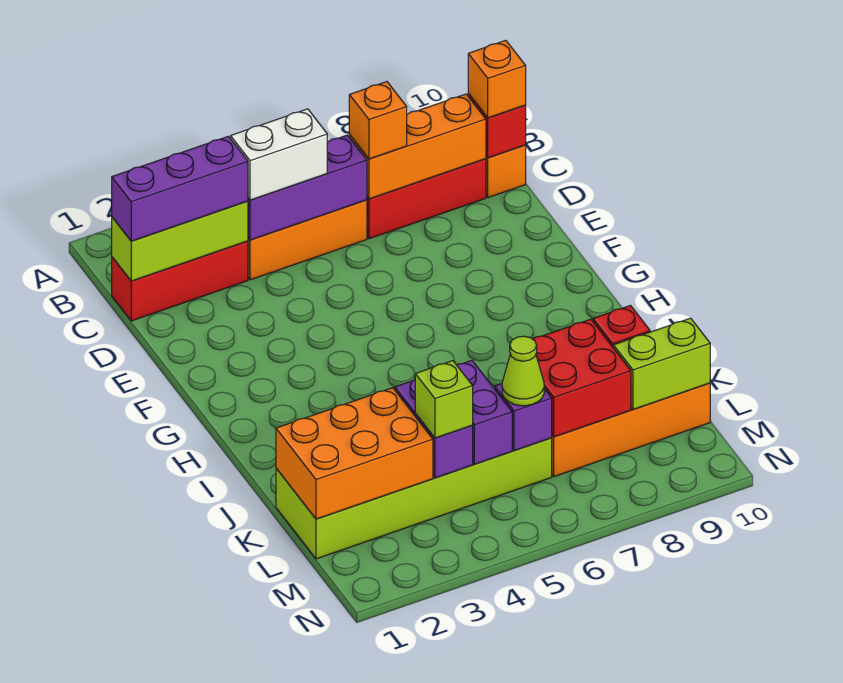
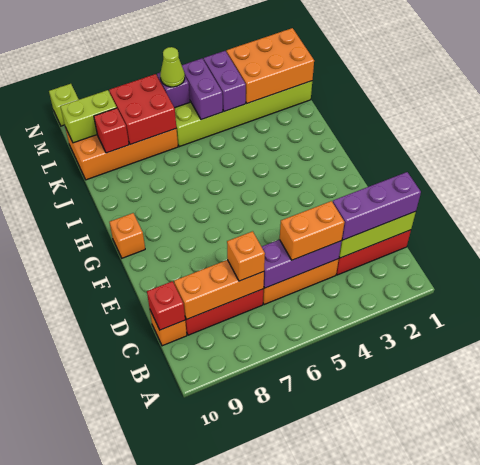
white 1x2 brick [231,109,327,200] -> orange 1x2 brick [280,201,345,260]
orange 1x1 brick [468,40,526,118] -> orange 1x1 brick moved to [110,213,145,258]
lime 1x1 brick [415,361,473,438] -> lime 1x1 brick moved to [49,84,79,126]

